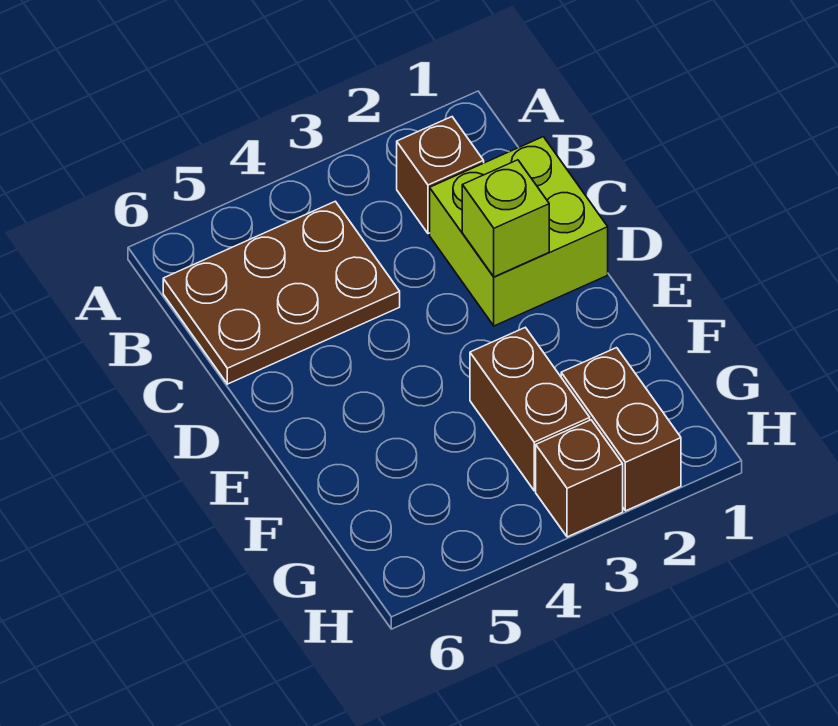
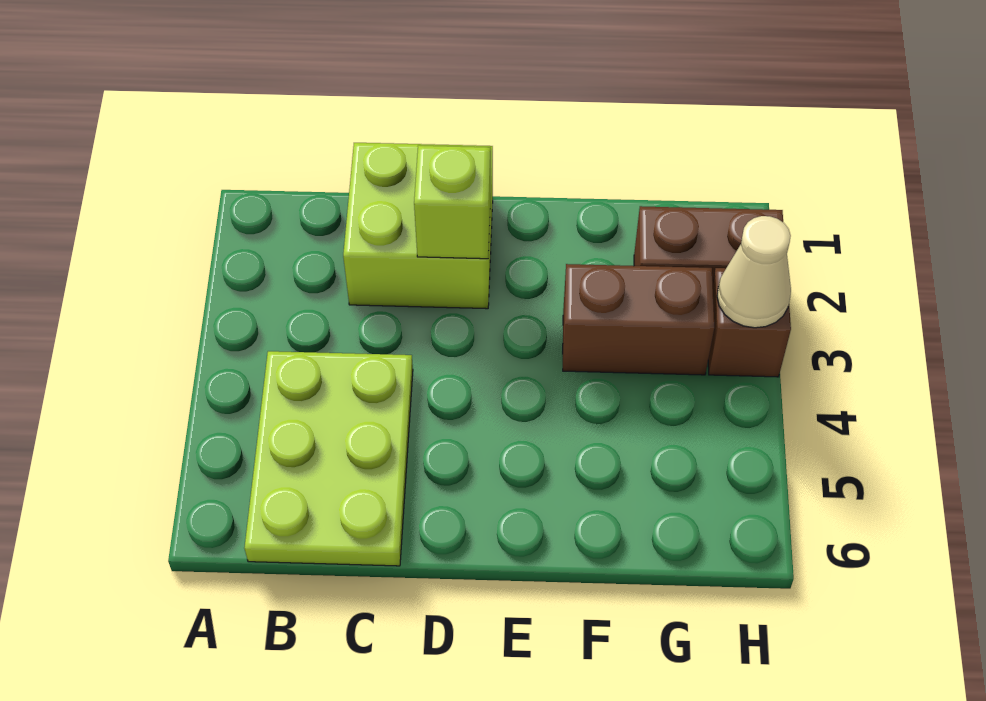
brown 1x1 brick [397,117,484,234] -> none
brown 2x3 plate [163,201,400,384] -> lime 2x3 plate [244,351,413,566]
none -> tan 1x1 cone [717,216,791,328]

